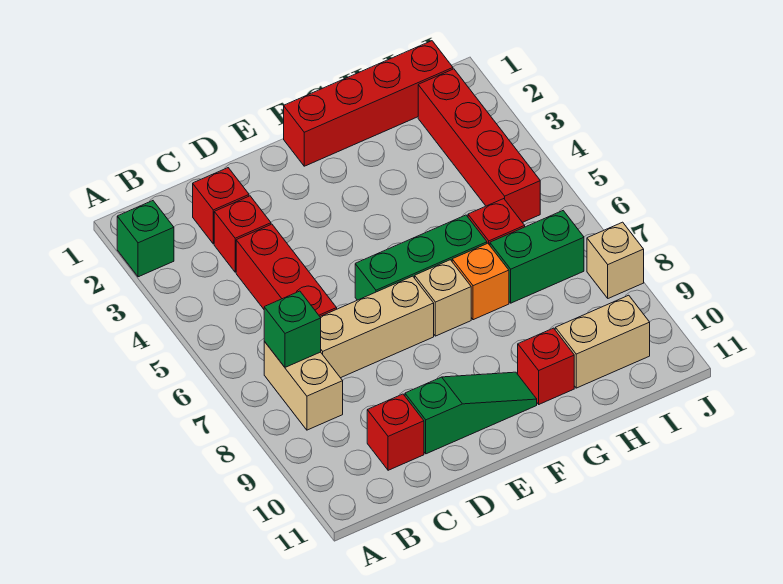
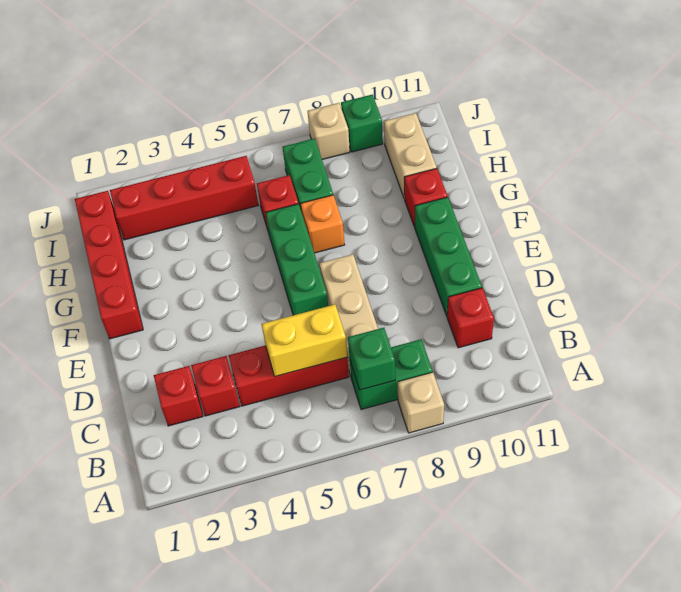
green 1x1 brick [117,201,174,277] -> green 1x1 brick moved to [341,95,383,152]
tan 1x2 brick [264,342,343,430] -> green 1x2 brick [350,339,433,410]
none -> yellow 1x2 brick [262,305,347,377]
green 1x3 slope [405,372,537,454] -> green 1x3 brick [415,197,482,316]
tan 1x1 brick [415,260,471,336] -> tan 1x1 brick moved to [398,372,444,433]

